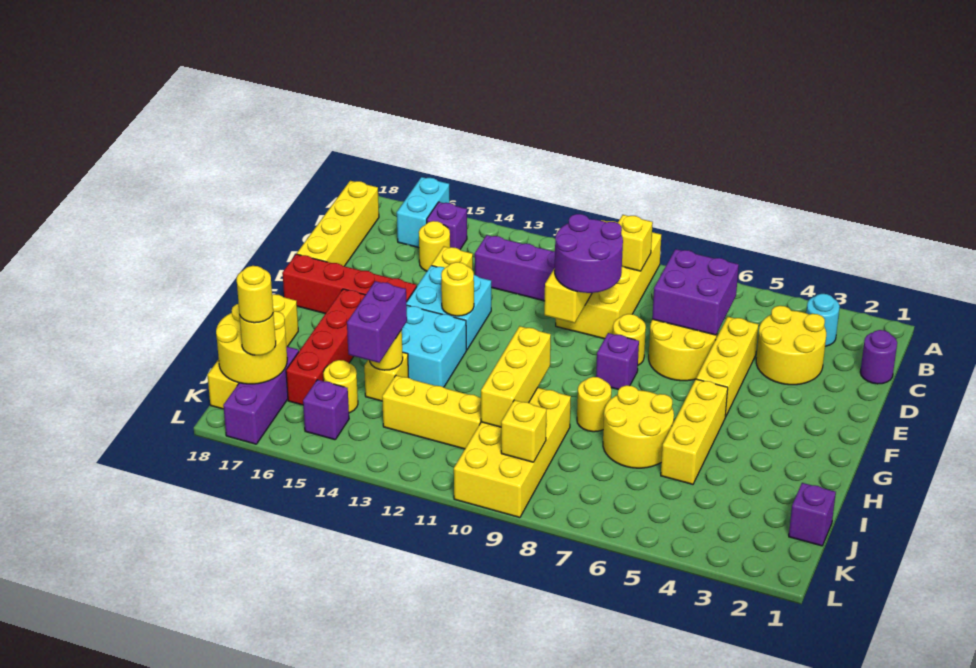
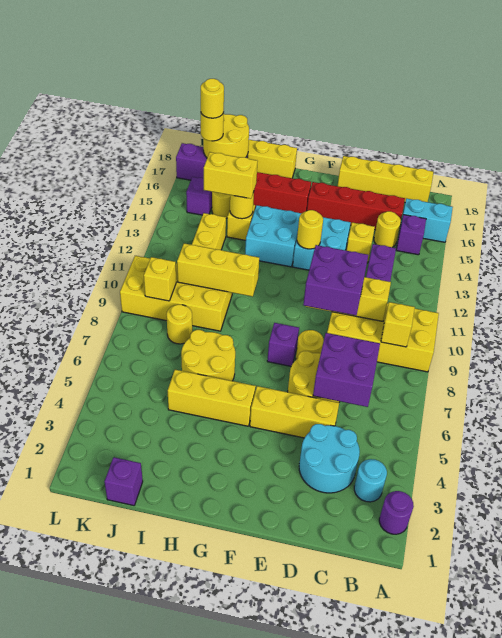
purple 1x1 round brick [860,330,897,384] -> purple 1x1 round brick moved to [379,491,414,534]
yellow 2x2 round brick [756,306,826,385] -> cyan 2x2 round brick [299,424,360,493]
purple 2x2 round brick [555,214,623,293] -> purple 2x2 brick [303,245,368,315]
red 1x4 brick [283,254,417,314] -> red 1x4 brick turned to [307,182,405,230]
yellow 1x1 round brick [577,377,611,432] -> yellow 1x1 round brick moved to [167,305,192,344]
purple 1x2 brick [347,281,407,363] -> yellow 1x2 brick [204,152,257,199]

